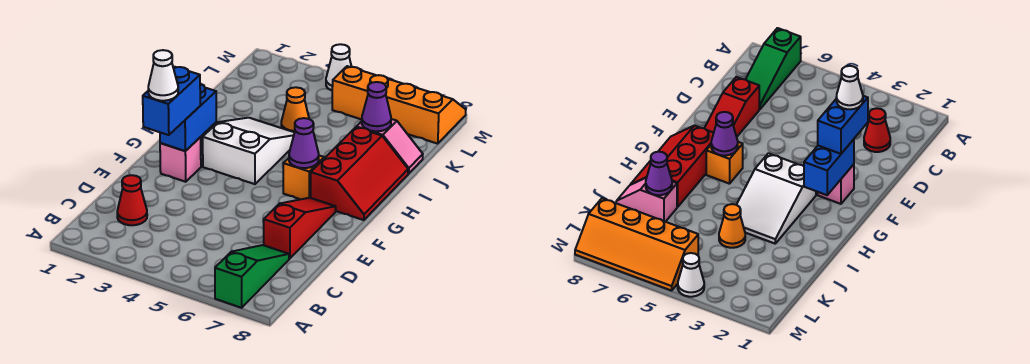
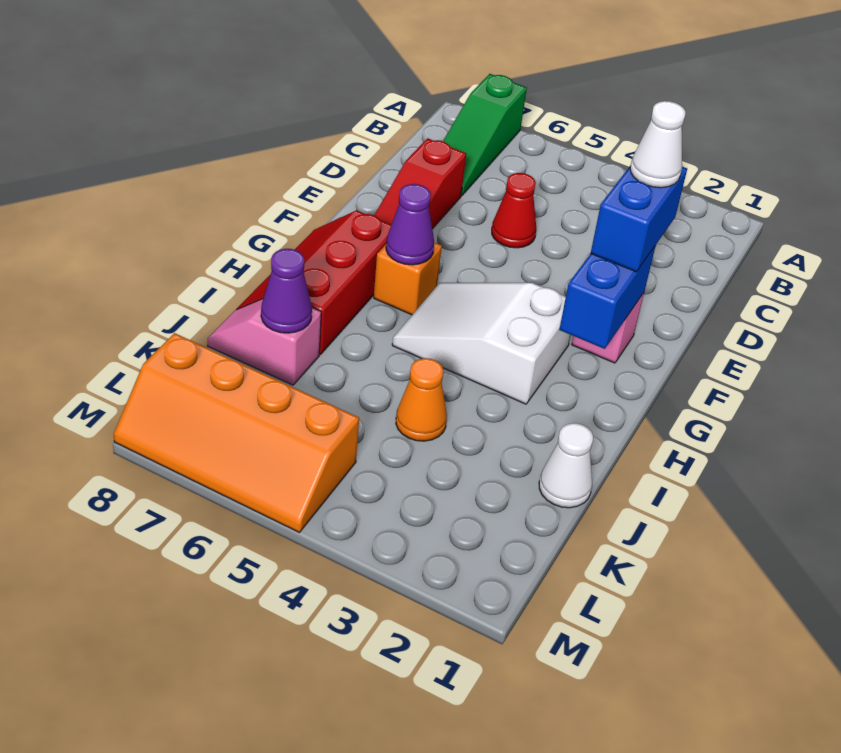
red 1x1 cone [117,175,147,225] -> red 1x1 cone moved to [492,173,536,248]
white 2x3 slope [203,118,294,184] -> white 2x3 slope turned to [392,283,571,404]
white 1x1 cone [326,44,351,90] -> white 1x1 cone moved to [539,423,593,508]

